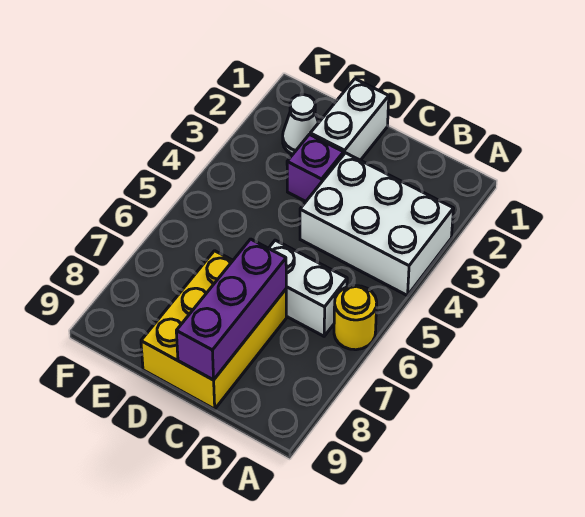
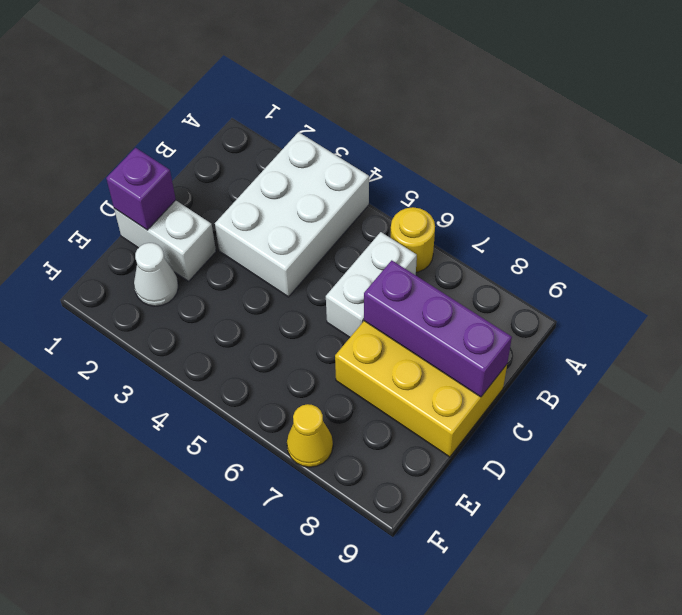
purple 1x1 brick [287,134,344,201] -> purple 1x1 brick moved to [106,148,176,230]
none -> yellow 1x1 cone [287,404,333,467]

